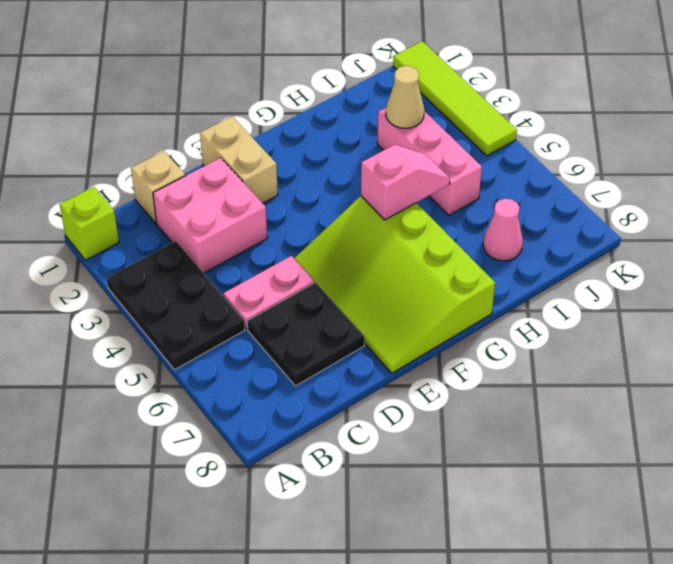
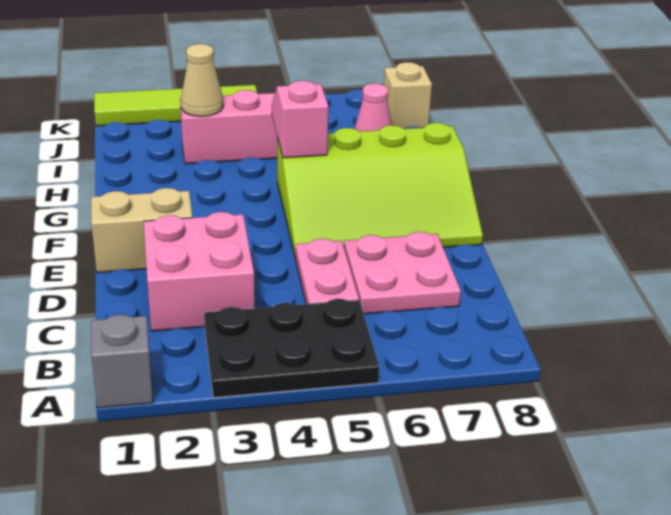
lime 1x1 brick [60,187,119,260] -> grey 1x1 brick [91,315,153,408]
tan 1x1 brick [131,151,185,223] -> tan 1x1 brick moved to [384,62,432,128]
black 2x2 plate [247,283,364,386] -> pink 2x2 plate [344,232,461,314]

